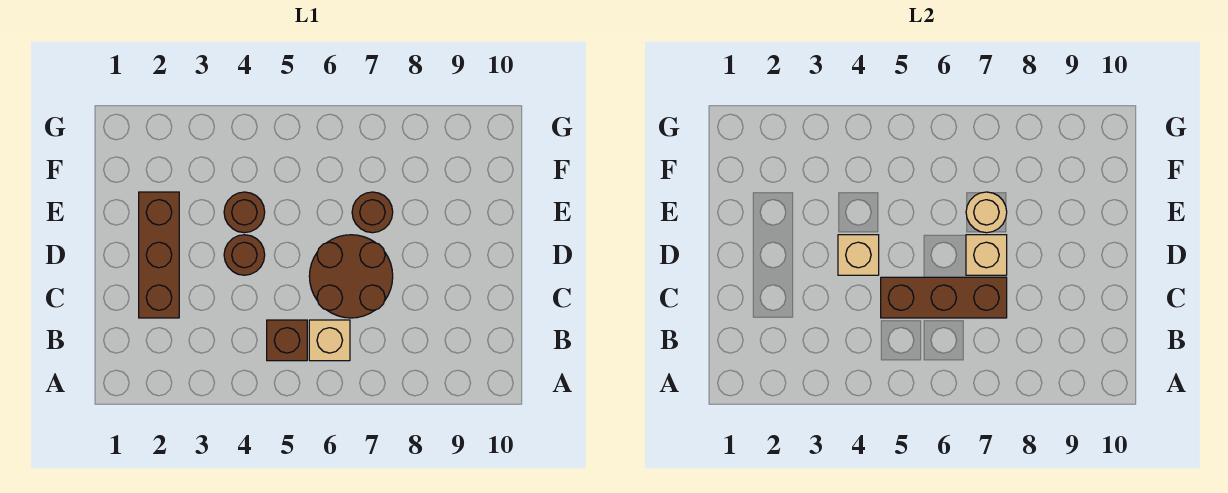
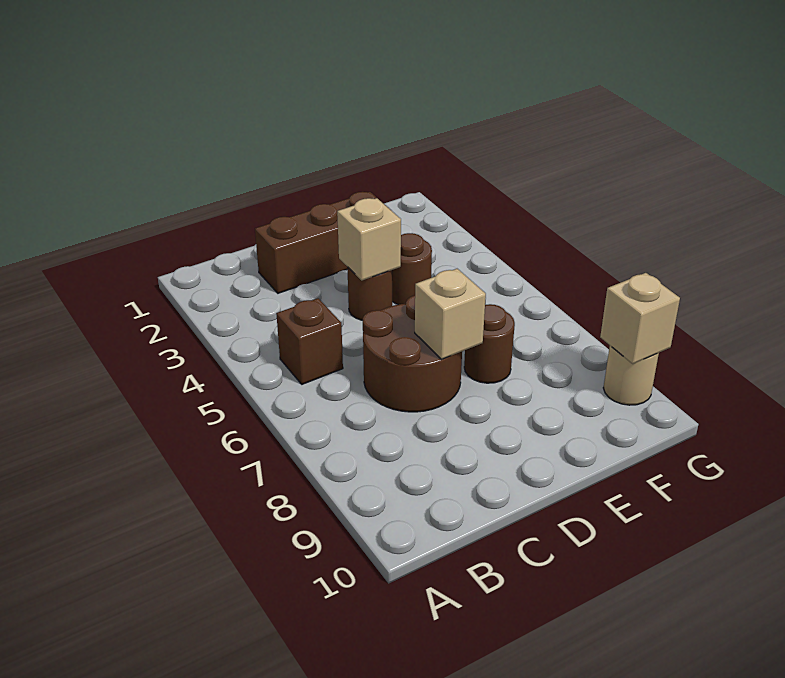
tan 1x1 brick [309,320,350,361] -> tan 1x1 brick moved to [600,273,680,364]
brown 1x3 brick [881,277,1007,318] -> none
tan 1x1 round brick [966,192,1007,233] -> tan 1x1 round brick moved to [603,346,659,405]

